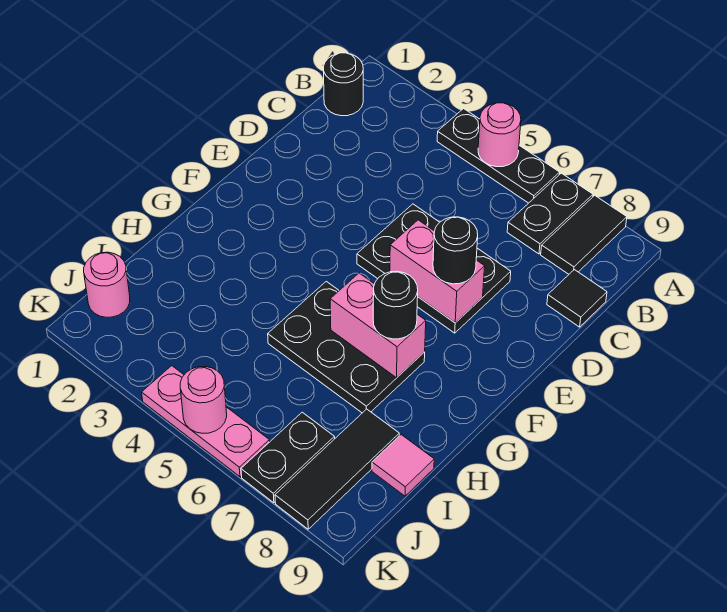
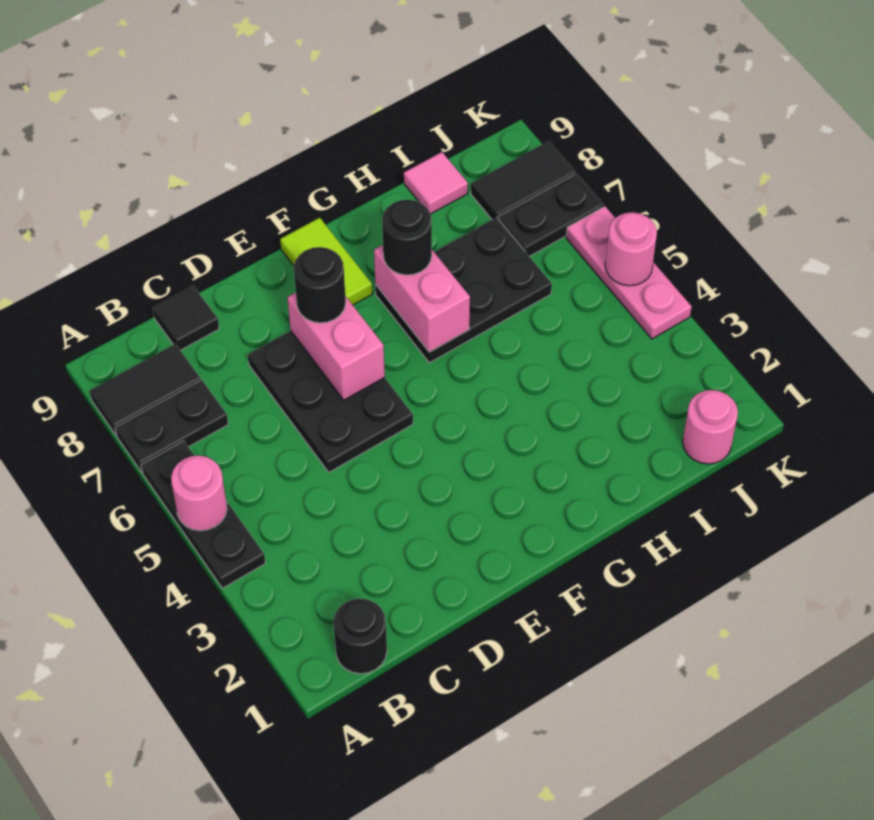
none -> lime 1x2 tile [280,218,372,305]
black 2x3 plate [268,281,425,413] -> black 2x3 plate turned to [375,217,552,363]
black 1x3 tile [275,409,399,529] -> black 1x2 tile [471,141,575,220]

